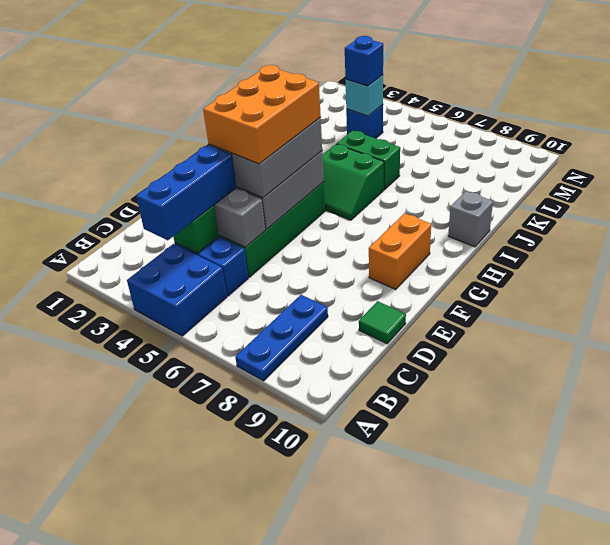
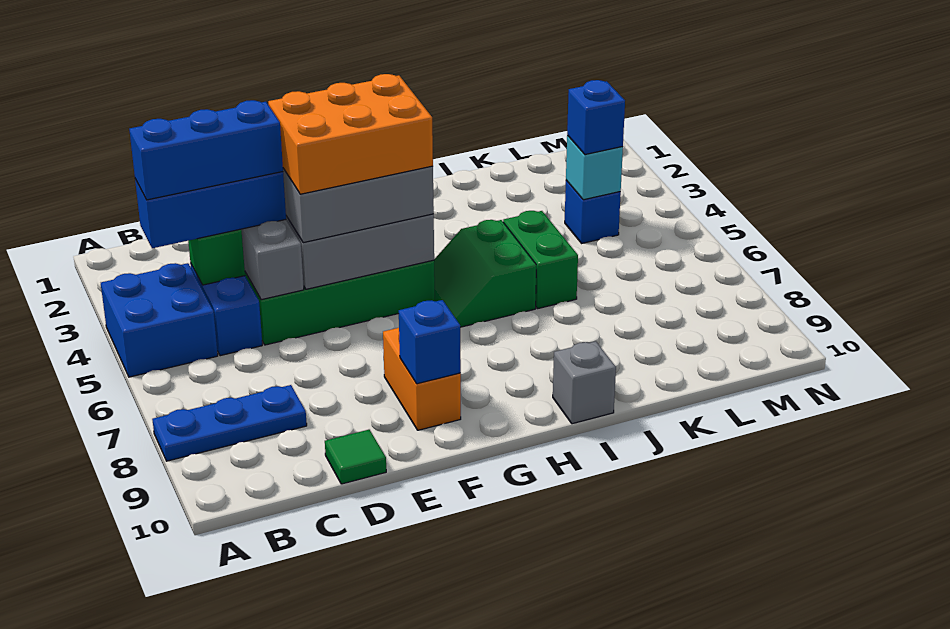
none -> blue 1x3 brick [129,100,283,200]
orange 1x2 brick [369,213,431,289] -> orange 1x2 brick turned to [383,328,461,430]
none -> blue 1x1 brick [399,300,461,384]

